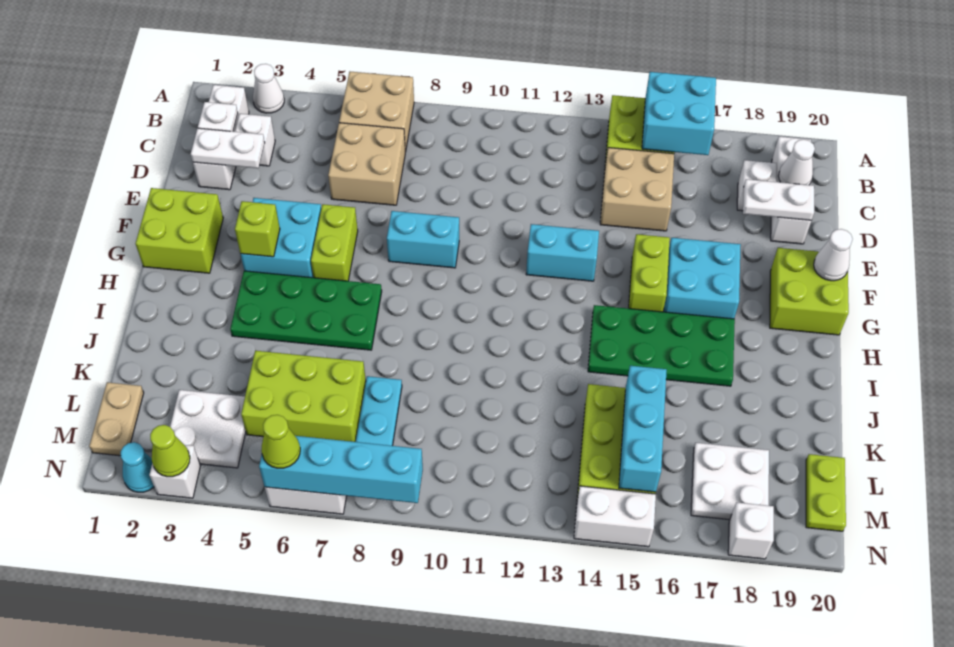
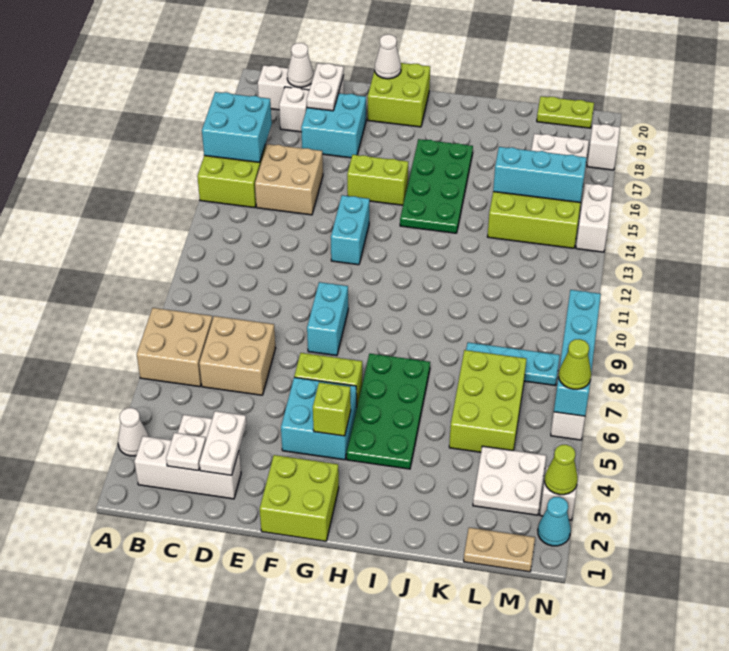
cyan 2x2 brick [664,238,741,319] -> cyan 2x2 brick moved to [301,93,366,158]

